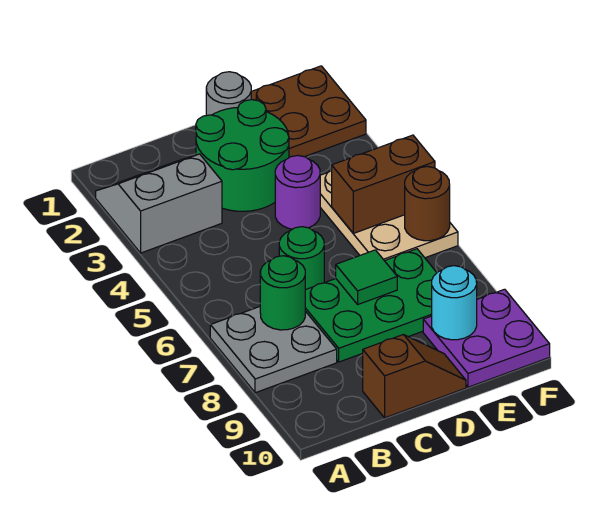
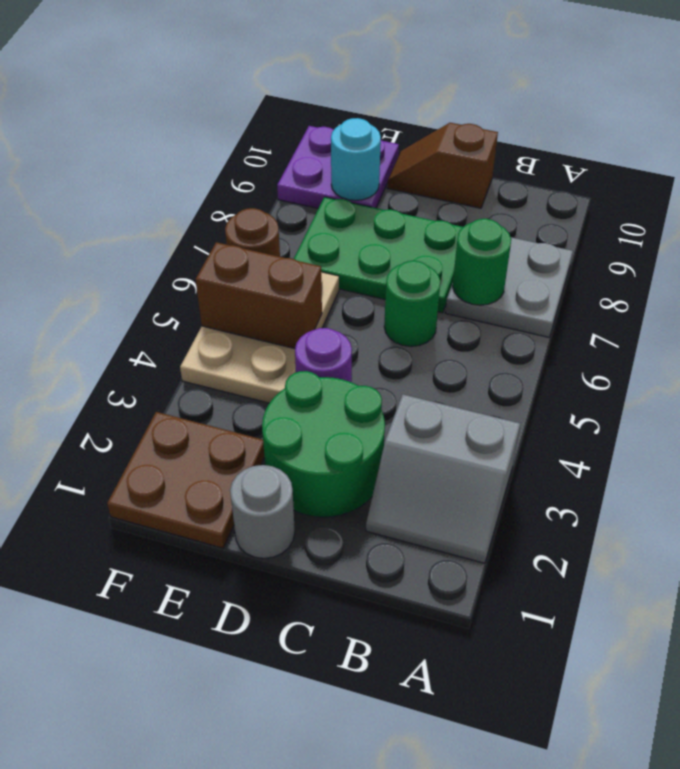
green 1x1 tile [336,250,397,304] -> none

